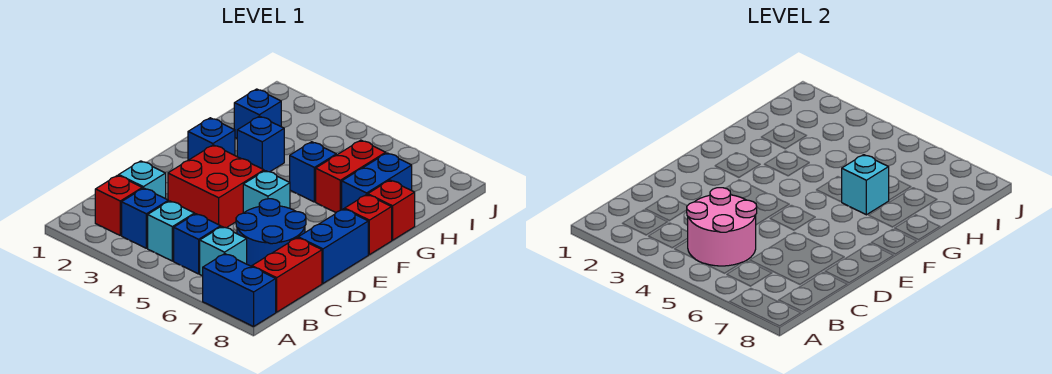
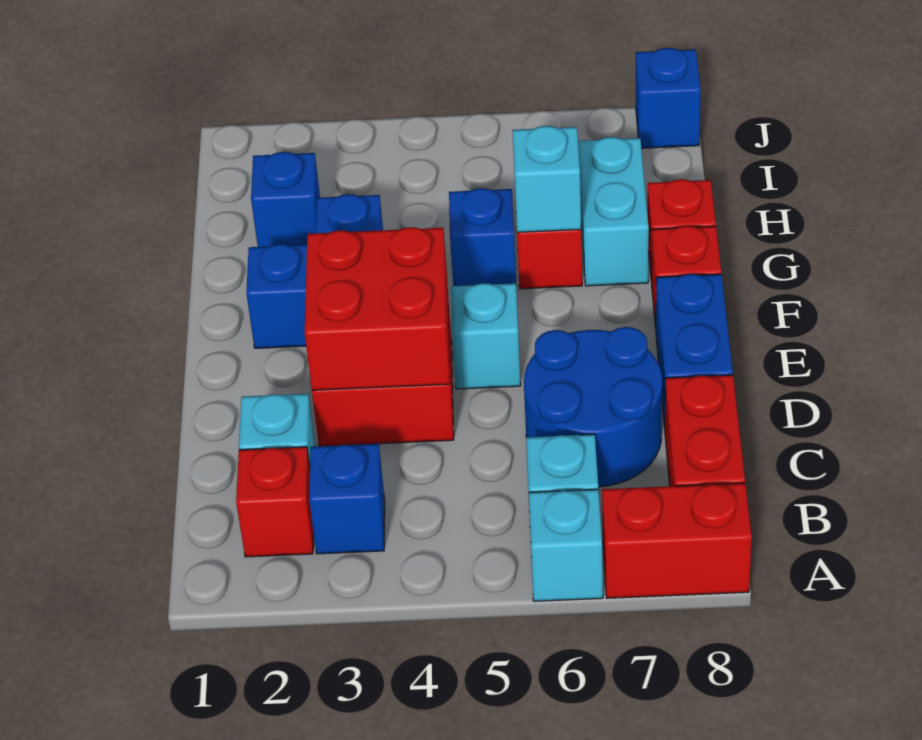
blue 1x2 brick [203,254,276,327] -> red 1x2 brick [602,483,752,598]
cyan 1x1 brick [148,201,195,261] -> cyan 1x1 brick moved to [529,489,603,601]
pink 2x2 round brick [687,188,757,266] -> none
blue 1x1 brick [174,214,221,274] -> blue 1x1 brick moved to [636,48,701,148]
none -> red 2x2 brick [305,227,450,390]
blue 1x2 brick [342,153,412,209] -> cyan 1x2 brick [578,137,649,286]

